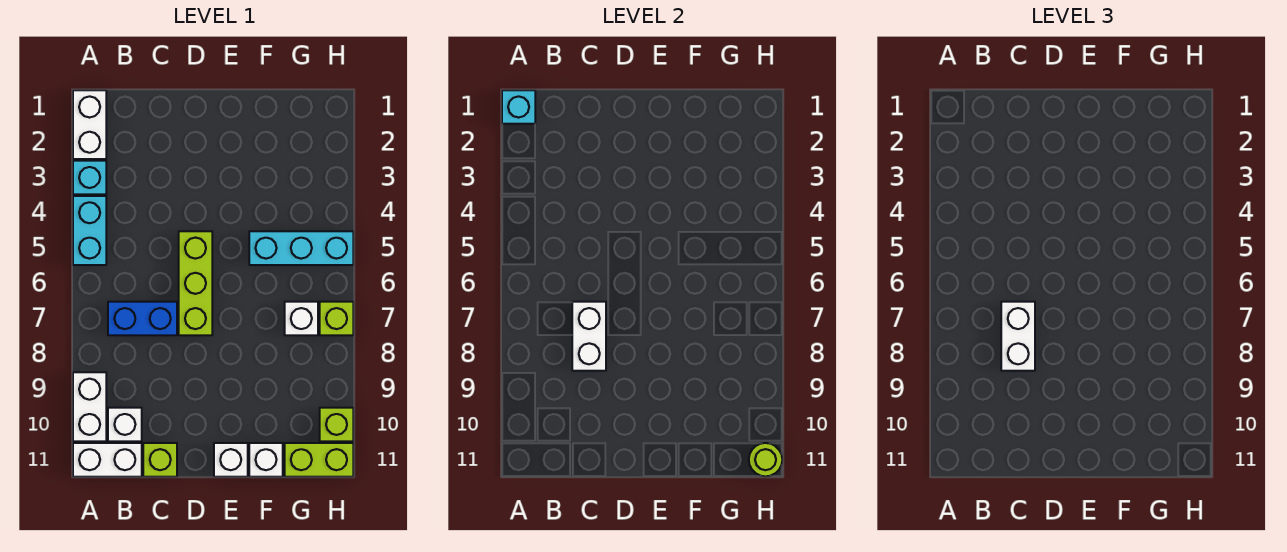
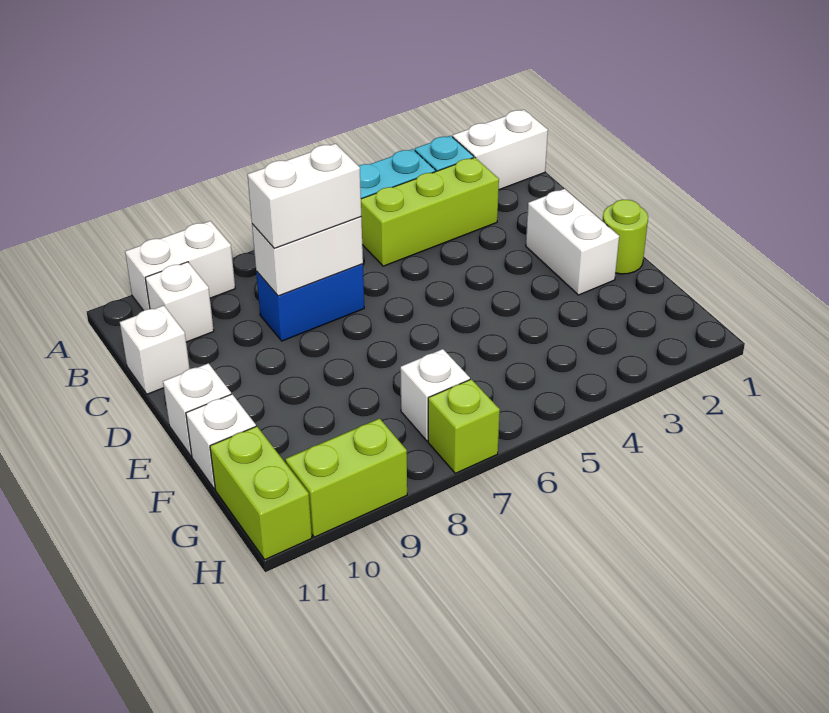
cyan 1x1 brick [502,90,535,124] -> none
white 1x2 brick [73,443,142,477] -> white 1x2 brick moved to [526,189,619,295]
blue 1x2 brick [108,302,177,335] -> blue 1x2 brick turned to [256,264,364,341]
lime 1x1 brick [143,443,177,477] -> white 1x1 brick [120,306,190,394]
lime 1x3 brick [179,231,212,335] -> lime 1x3 brick moved to [361,158,499,266]
cyan 1x3 brick [249,231,353,265] -> none
lime 1x1 brick [320,408,353,441] -> lime 1x2 brick [285,418,407,537]
lime 1x1 round brick [749,443,782,476] -> lime 1x1 round brick moved to [602,200,648,274]

